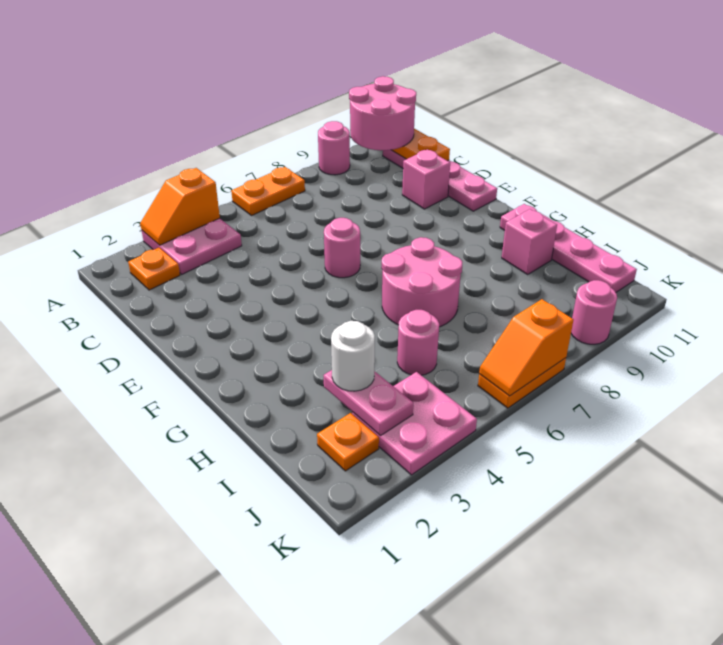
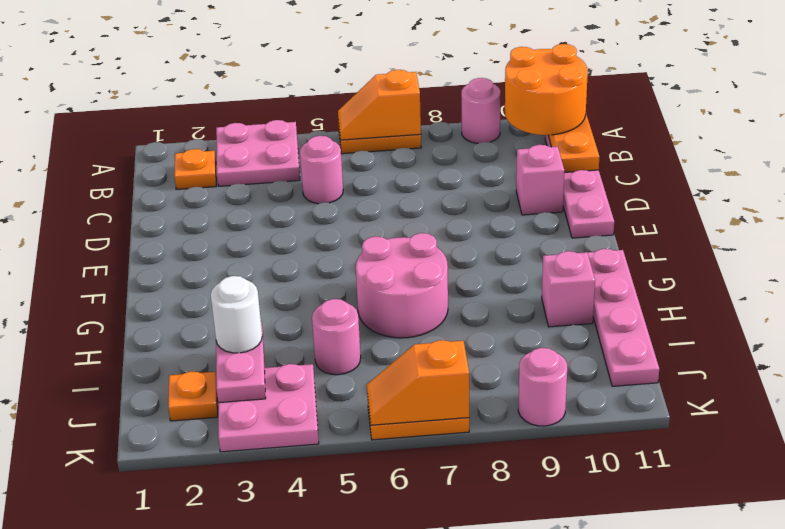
orange 1x2 slope [140,168,220,245] -> orange 1x2 slope moved to [338,70,421,140]
pink 2x2 round brick [349,76,416,150] -> orange 2x2 round brick [505,44,588,135]
pink 1x1 round brick [324,218,360,278] -> pink 1x1 round brick moved to [300,136,343,204]

